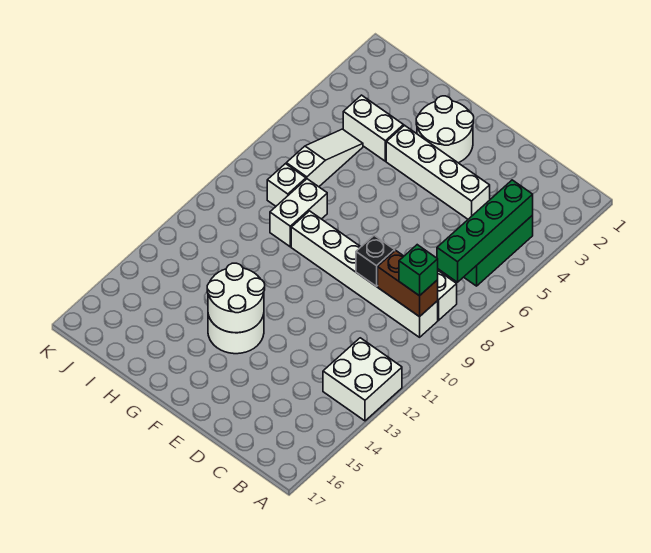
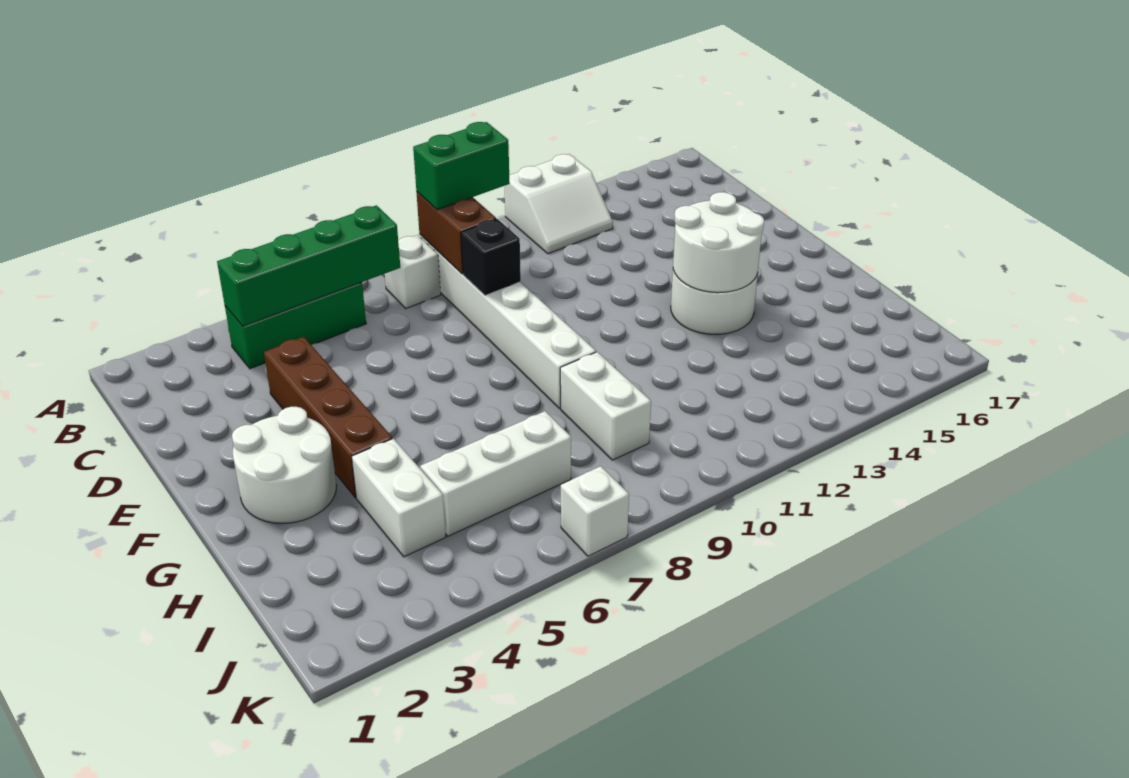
white 2x2 brick [323,338,402,421] -> white 2x2 slope [504,154,613,254]
green 1x1 brick [399,245,438,296] -> green 1x2 brick [413,122,510,210]
white 1x4 brick [386,125,490,219] -> brown 1x4 brick [264,337,392,498]
white 1x2 brick [270,179,327,247] -> white 1x2 brick turned to [560,352,651,460]
white 1x3 slope [286,129,363,187] -> white 1x3 brick [420,411,571,536]
white 1x1 brick [267,164,306,206] -> white 1x1 brick moved to [561,466,629,556]

